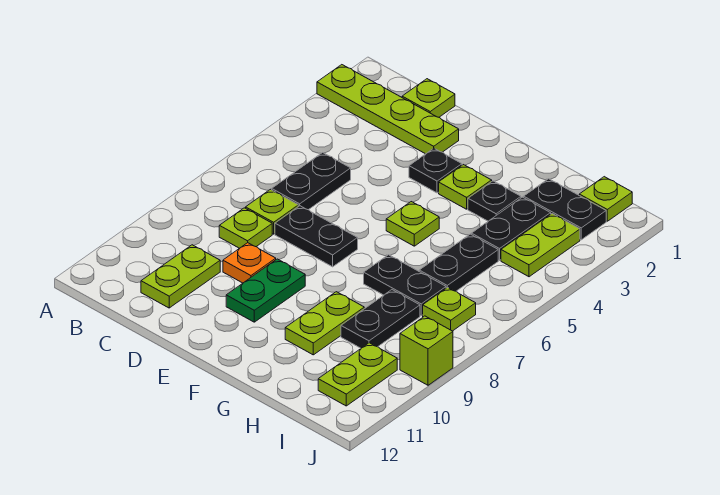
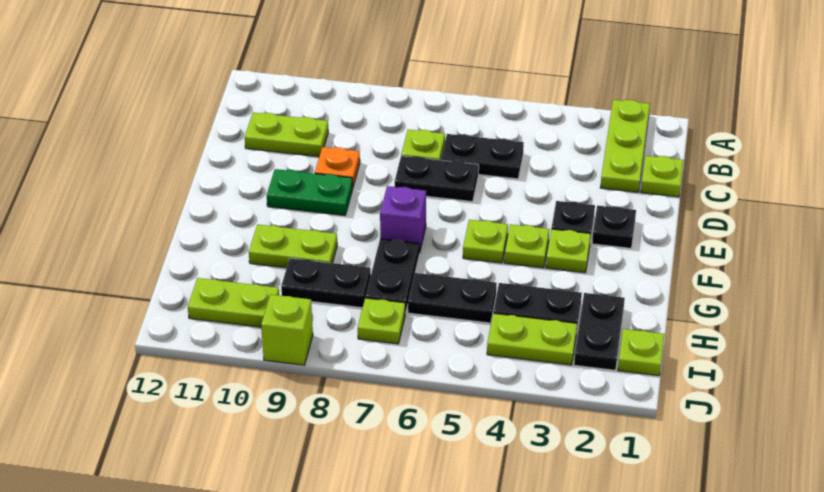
lime 1x4 plate [317,65,459,154] -> lime 1x3 plate [600,100,650,192]
lime 1x1 plate [219,208,272,248] -> lime 1x1 plate moved to [504,224,549,268]
black 1x2 plate [275,206,358,267] -> black 1x2 plate turned to [395,156,479,202]
none -> purple 1x1 brick [380,186,426,253]
black 1x1 plate [468,181,521,221] -> black 1x1 plate moved to [592,206,636,248]

